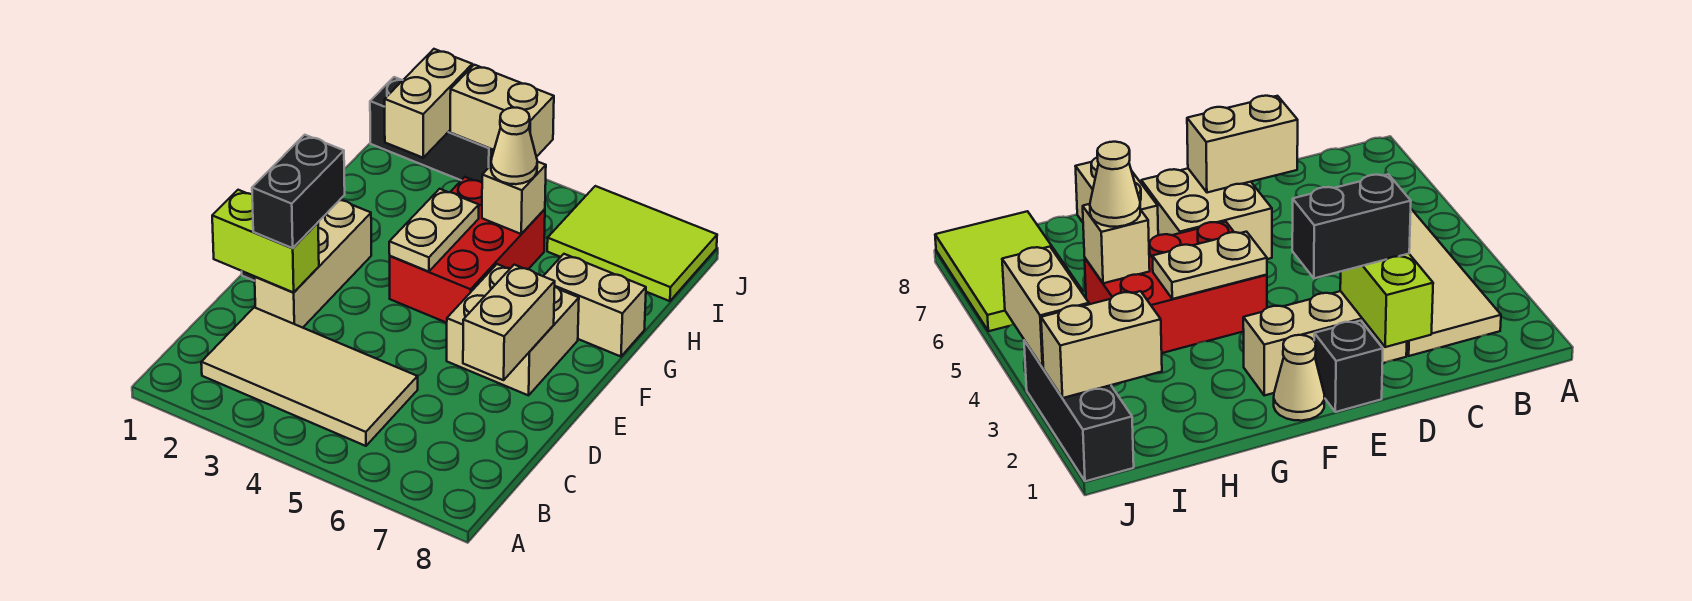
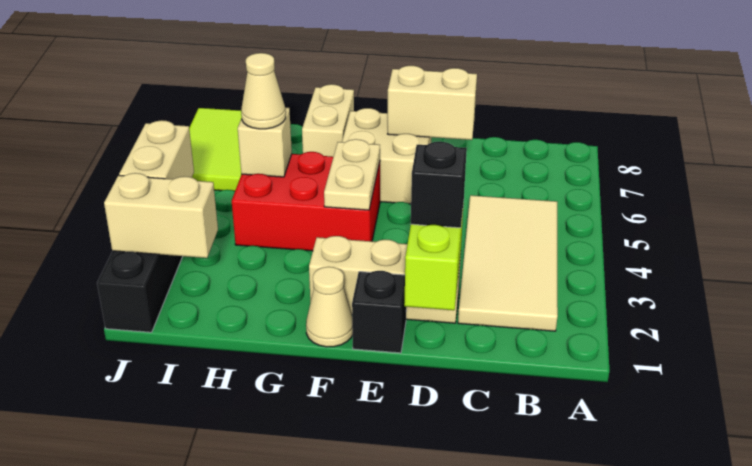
black 1x2 brick [252,135,345,248] -> black 1x1 brick [411,142,467,228]
tan 1x2 plate [389,189,479,272] -> tan 1x2 plate turned to [324,139,380,210]

